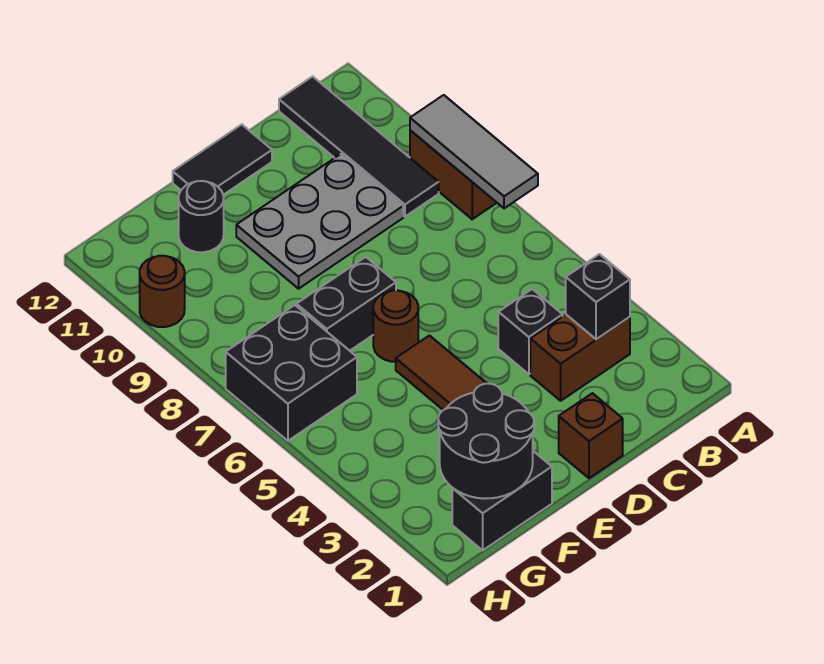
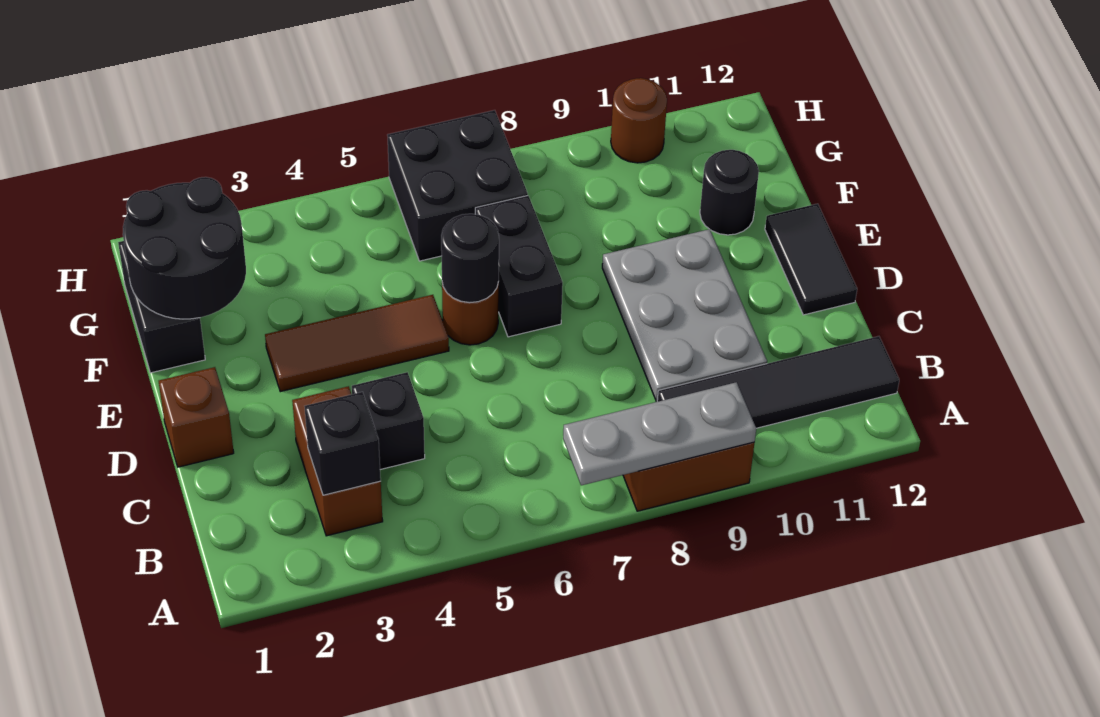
grey 1x3 tile [410,95,538,208] -> grey 1x3 plate [563,382,756,485]
none -> black 1x1 round brick [441,214,499,303]

